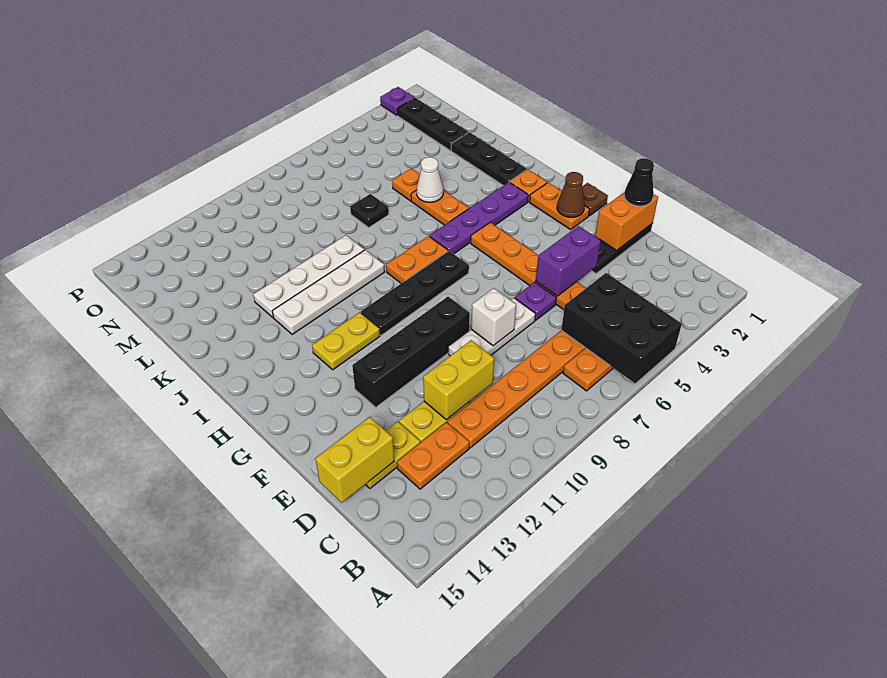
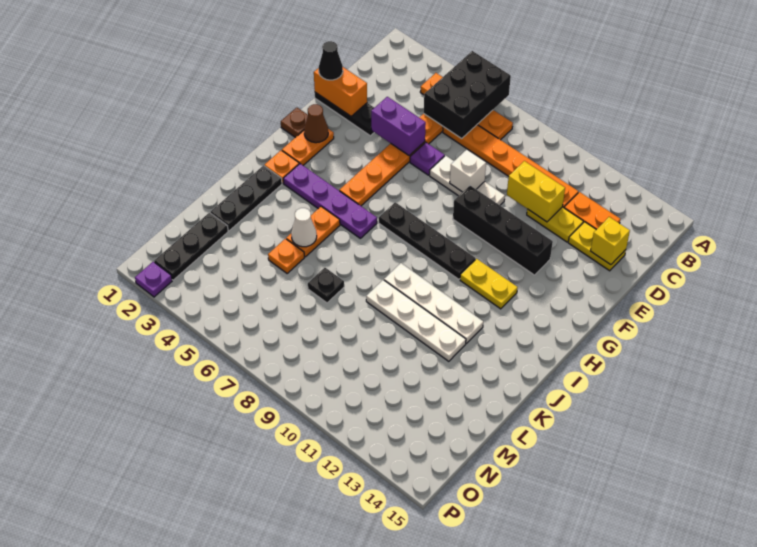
yellow 1x2 brick [315,417,394,503] -> yellow 1x1 brick [591,217,630,265]
orange 1x2 plate [386,236,448,283] -> none

